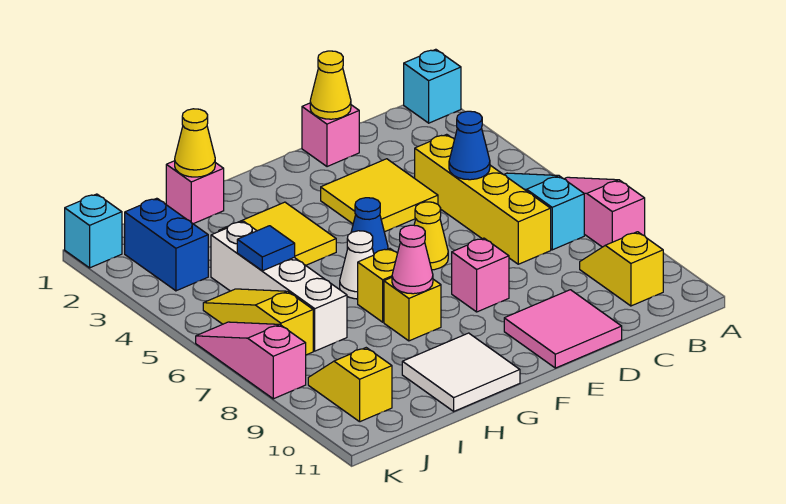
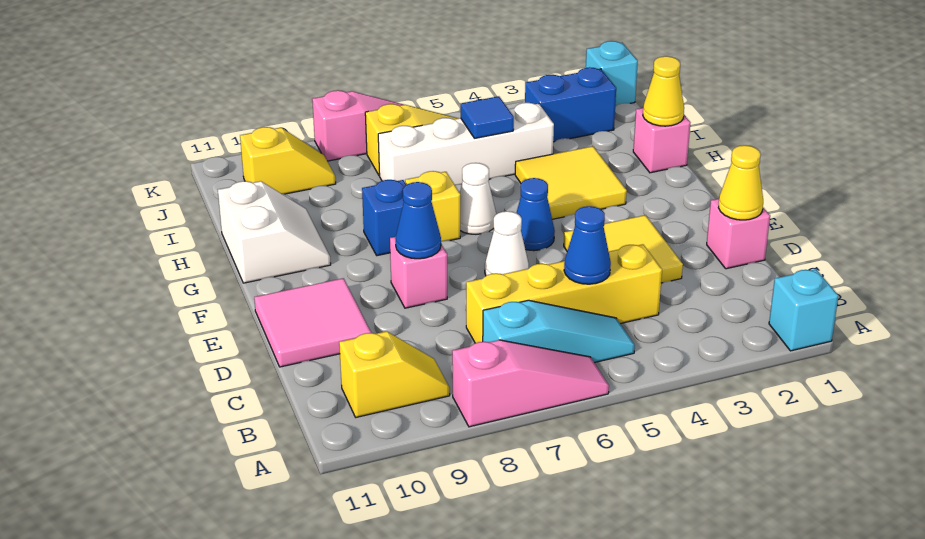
yellow 1x1 cone [414,202,448,270] -> white 1x1 cone [485,211,529,276]
none -> blue 1x1 cone [395,182,441,259]
yellow 1x1 brick [384,278,441,341] -> blue 1x1 brick [362,180,406,256]
pink 1x1 cone [392,225,433,294] -> none
white 2x2 tile [402,333,520,411] -> white 2x2 slope [218,181,331,283]

